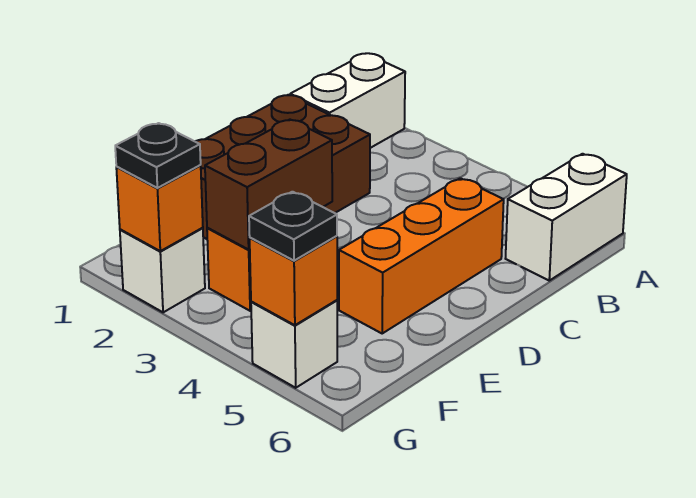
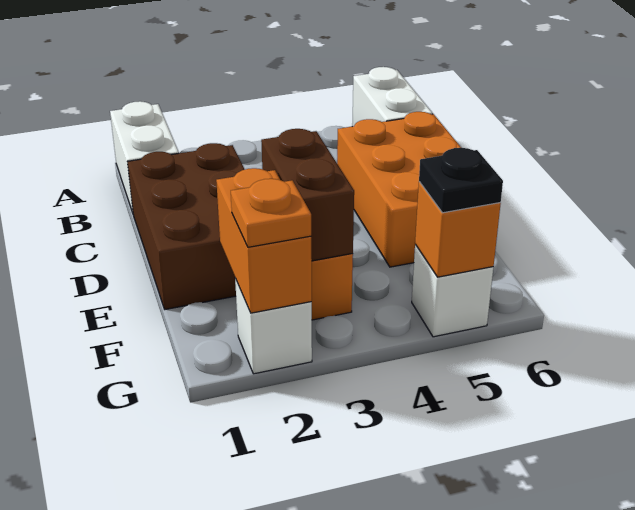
orange 1x3 brick [339,178,504,333] -> orange 2x3 brick [337,112,461,267]
orange 1x1 brick [116,165,203,251] -> orange 1x2 brick [216,168,312,313]
black 1x1 plate [115,123,201,188] -> orange 1x1 plate [231,178,311,247]

